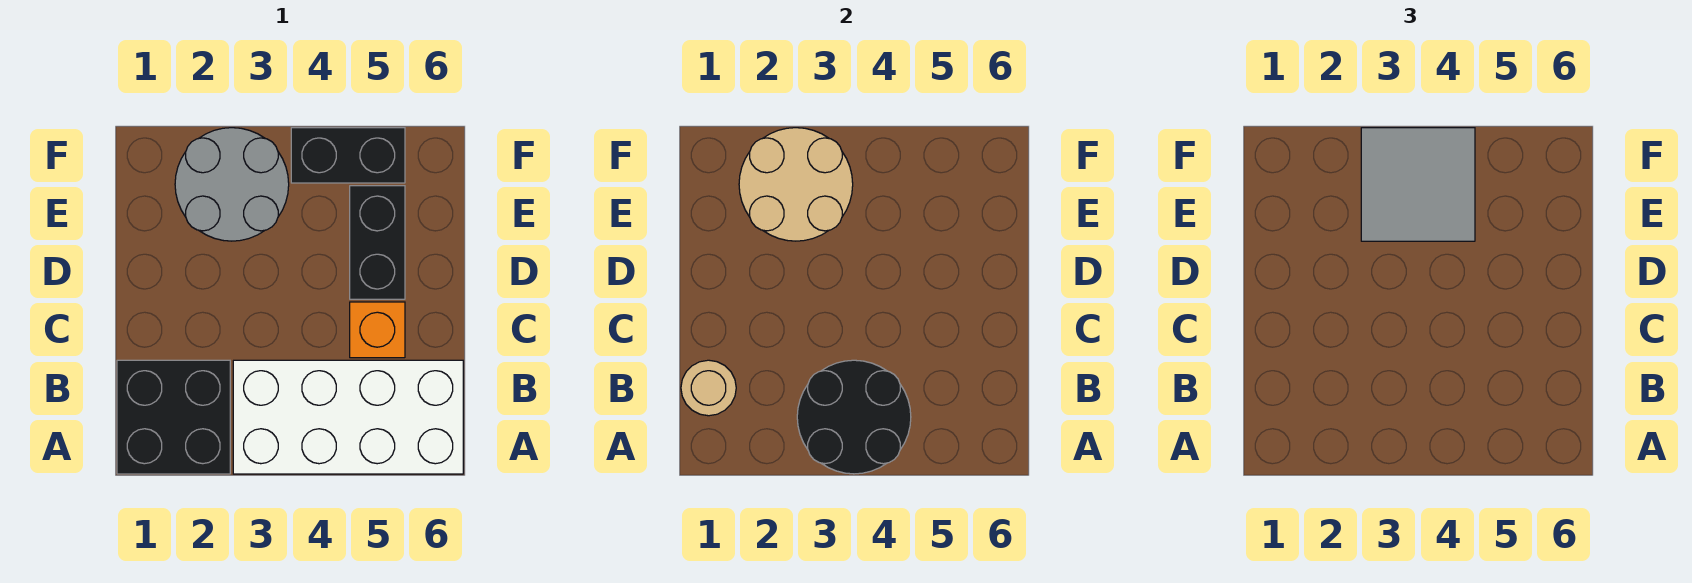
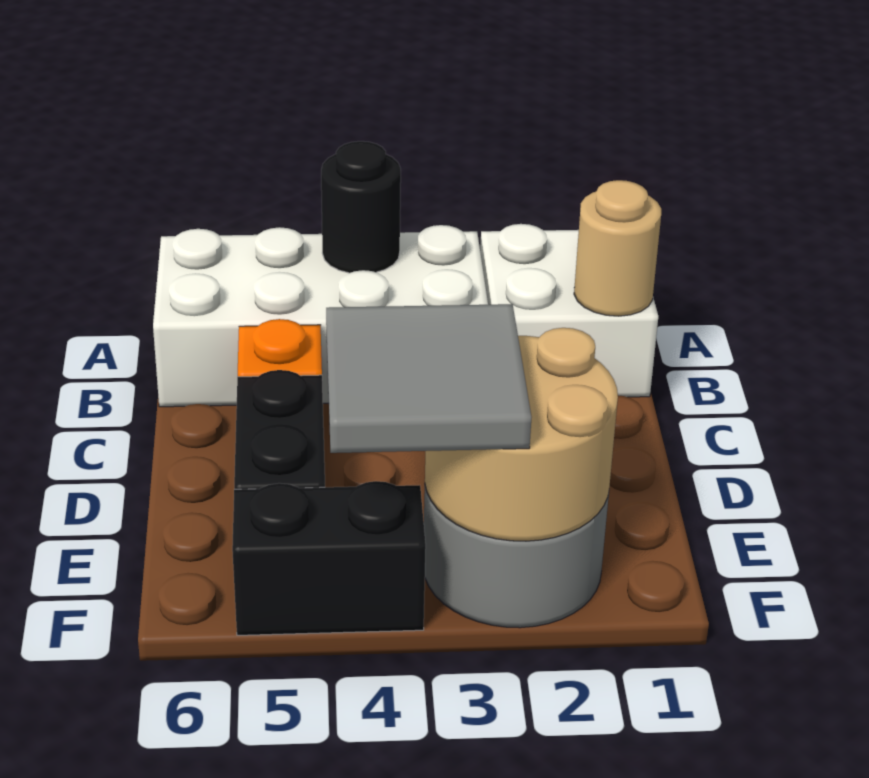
black 2x2 brick [117,360,230,474] -> white 2x2 brick [480,224,658,397]
black 2x2 round brick [797,360,911,474] -> black 1x1 round brick [321,141,401,273]

